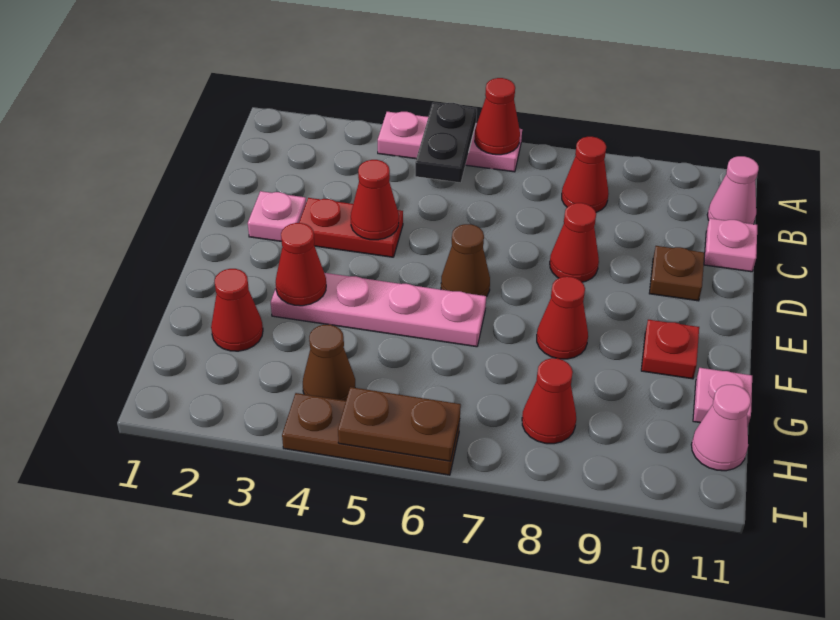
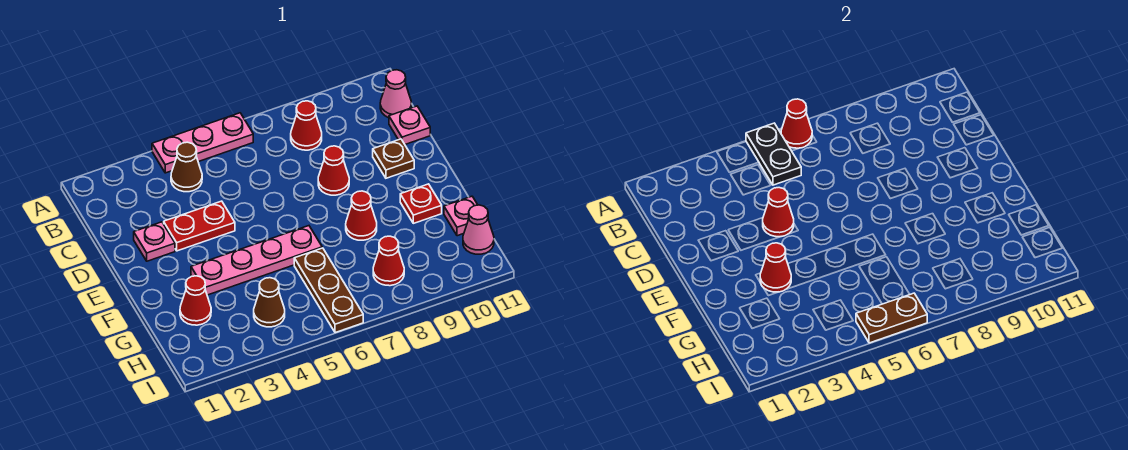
brown 1x1 cone [441,224,490,297] -> brown 1x1 cone moved to [171,142,202,192]
brown 1x3 plate [282,393,460,475] -> brown 1x3 plate turned to [294,248,363,333]

